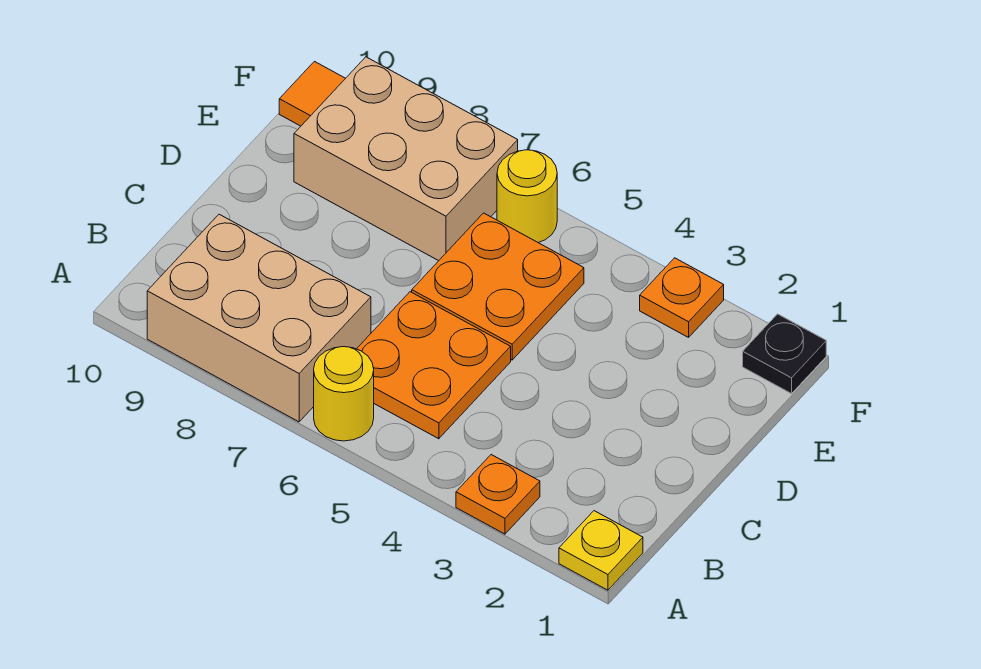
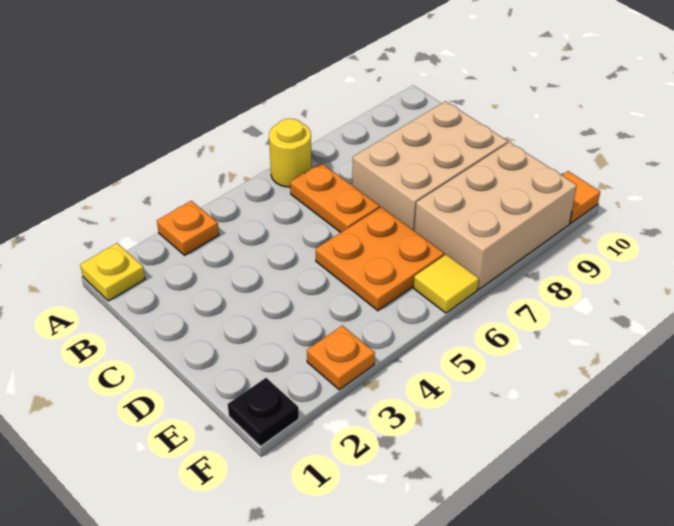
tan 2x3 brick [147,214,371,422] -> tan 2x3 brick moved to [352,101,508,231]
orange 2x2 plate [357,292,511,439] -> orange 1x2 plate [290,163,380,233]
yellow 1x1 round brick [497,150,557,243] -> yellow 1x1 tile [414,255,479,313]

